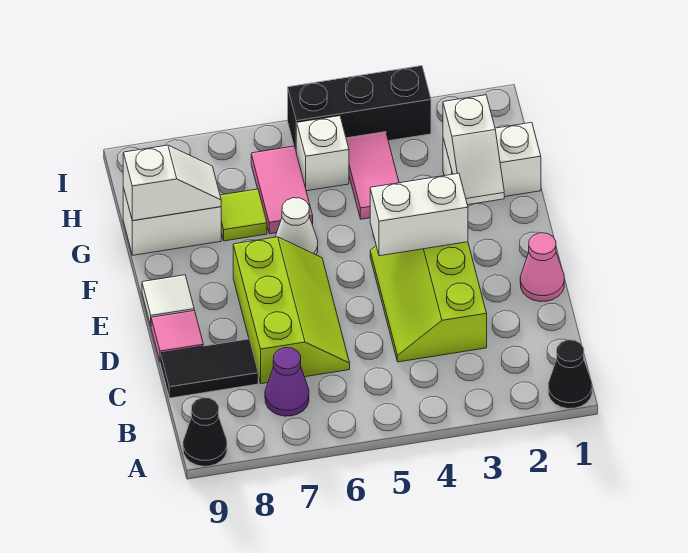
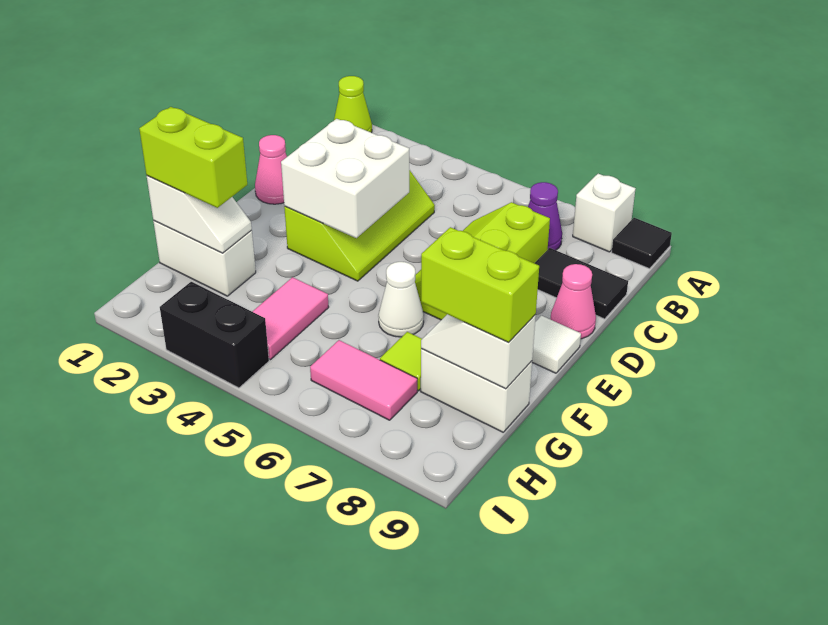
black 1x1 cone [548,340,592,409] -> lime 1x1 cone [334,76,372,133]
black 1x1 cone [183,398,227,466] -> black 1x1 tile [612,218,672,269]
pink 1x1 tile [151,311,203,361] -> pink 1x1 cone [550,264,596,339]
white 1x2 brick [370,173,468,256] -> white 2x2 brick [281,119,409,238]
white 1x2 slope [443,95,504,205] -> white 1x2 slope turned to [147,176,252,253]
none -> lime 1x2 brick [139,107,247,208]
pink 1x2 tile [251,146,313,234] -> pink 1x2 tile turned to [310,340,417,420]
none -> lime 1x2 brick [421,227,539,342]
white 1x1 brick [297,116,349,191] -> white 1x1 brick moved to [573,174,636,252]
black 1x3 brick [288,66,431,153] -> black 1x2 brick [160,282,269,388]

